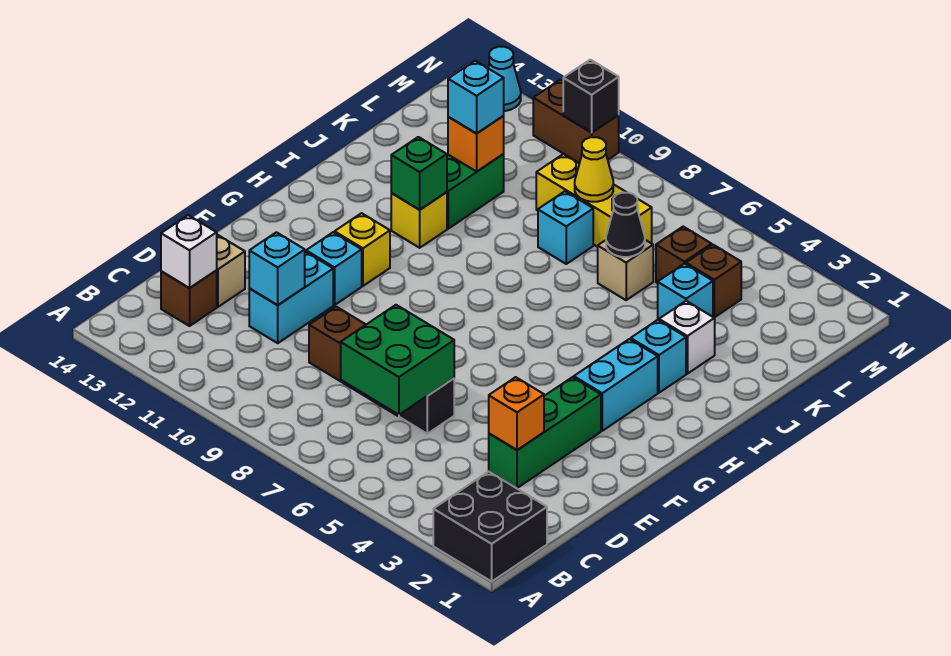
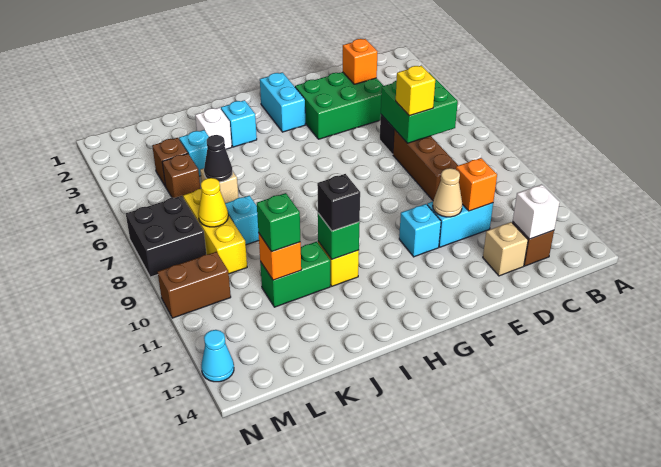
black 2x2 brick [433,472,547,581] -> black 2x2 brick moved to [126,196,206,277]
green 1x3 brick [489,377,601,488] -> green 2x3 brick [295,72,383,139]
cyan 1x1 brick [249,232,305,305] -> orange 1x1 brick [456,158,497,211]
none -> tan 1x1 cone [433,168,462,217]
cyan 1x2 brick [574,339,658,431] -> cyan 1x2 brick turned to [260,73,305,132]
yellow 1x1 brick [335,213,390,286] -> yellow 1x1 brick moved to [396,66,435,116]
cyan 1x1 brick [448,61,504,133] -> green 1x1 brick [257,193,300,252]
brown 1x2 brick [533,80,619,163] -> brown 1x2 brick turned to [158,252,231,318]
black 1x1 brick [563,60,619,133] -> black 1x1 brick moved to [317,174,360,231]

